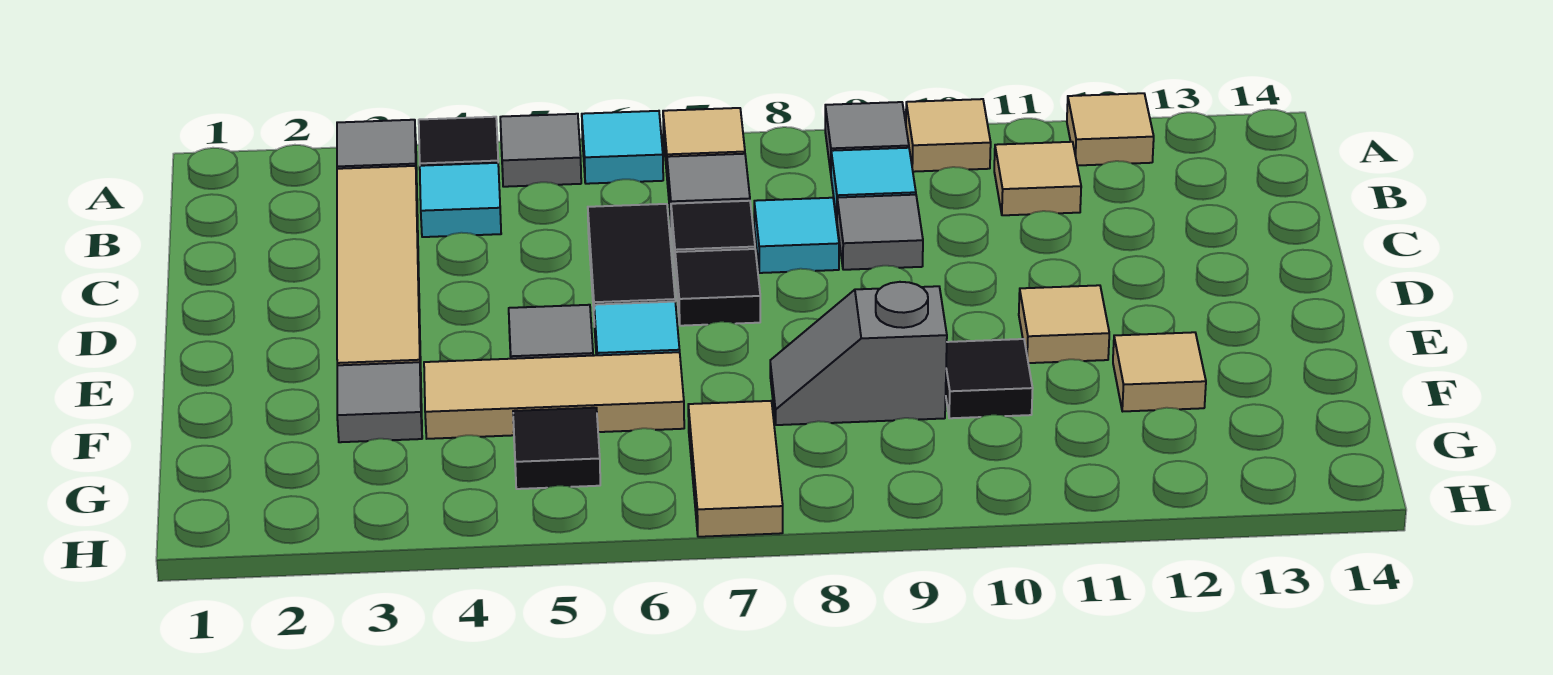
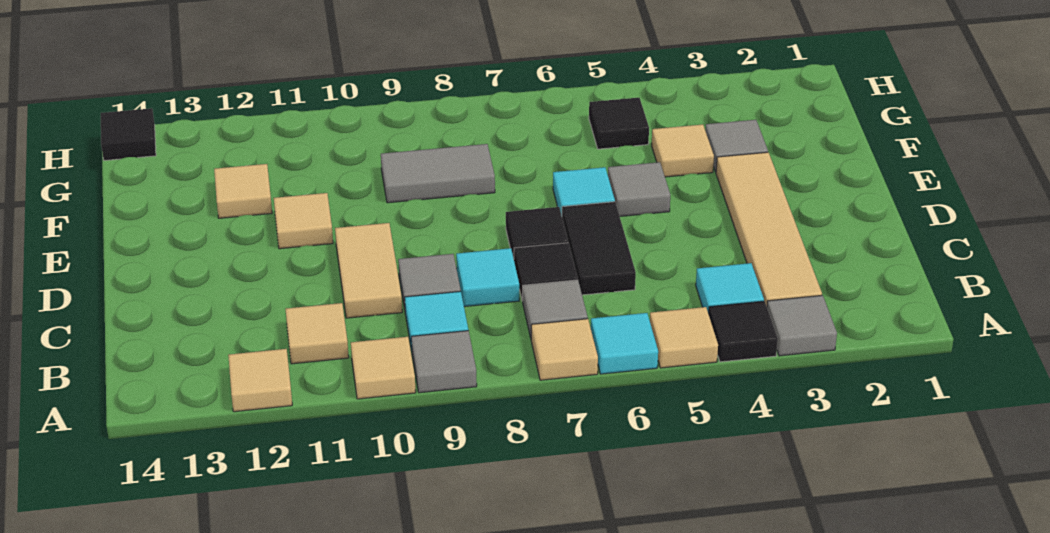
grey 1x1 tile [500,114,581,187] -> tan 1x1 tile [650,307,718,368]
tan 1x3 tile [424,352,684,439] -> tan 1x1 tile [652,124,714,177]
grey 1x2 slope [770,282,947,425] -> grey 1x2 tile [381,144,495,203]
black 1x1 tile [946,339,1033,418] -> black 1x1 tile moved to [101,108,156,160]
tan 1x2 tile [688,401,783,537] -> tan 1x2 tile moved to [335,223,402,318]

